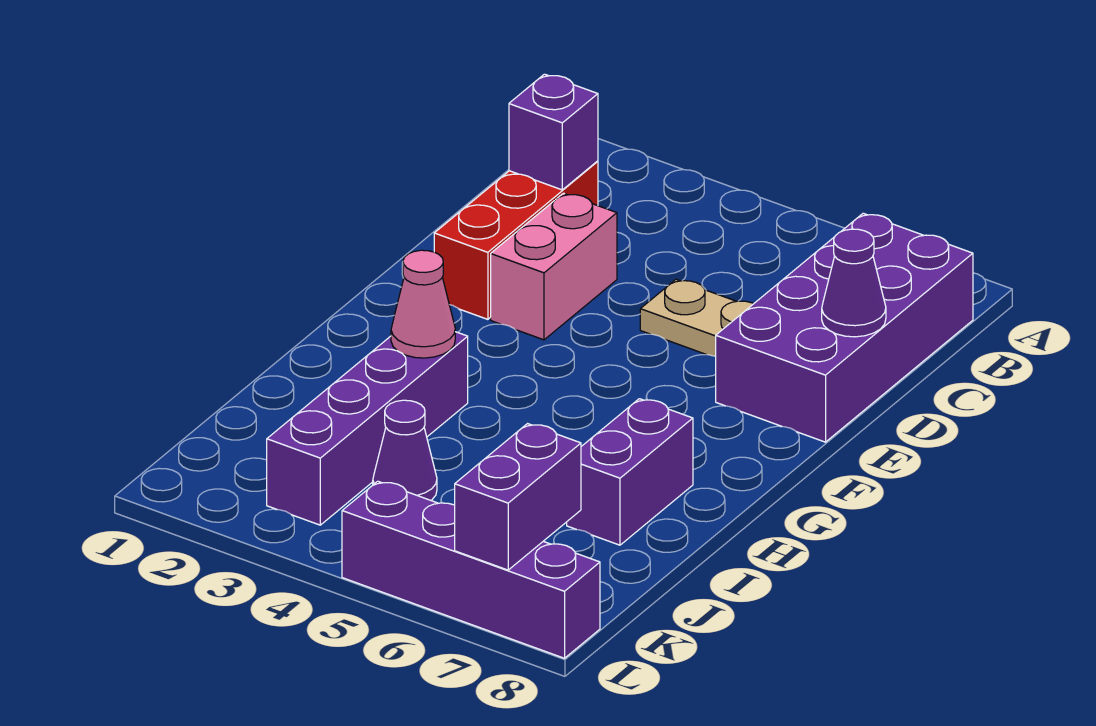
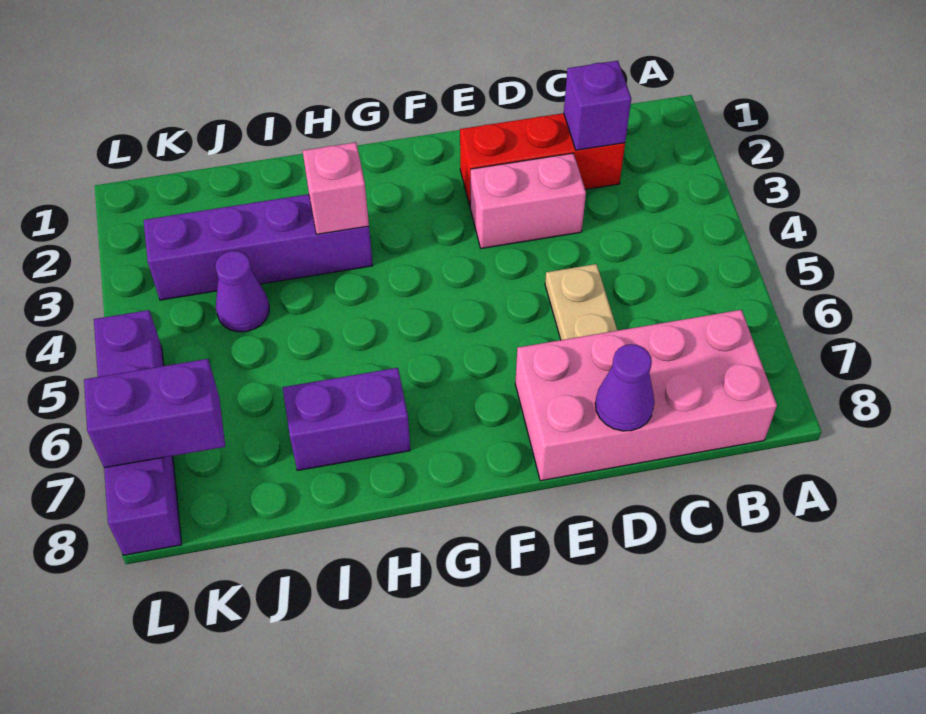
purple 2x4 brick [716,213,973,442] -> pink 2x4 brick [515,310,777,481]
pink 1x1 cone [391,250,455,358] -> pink 1x1 brick [303,142,369,234]

